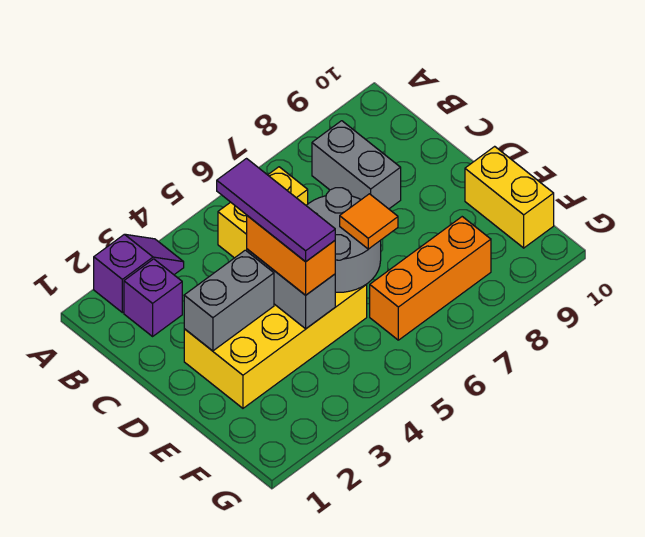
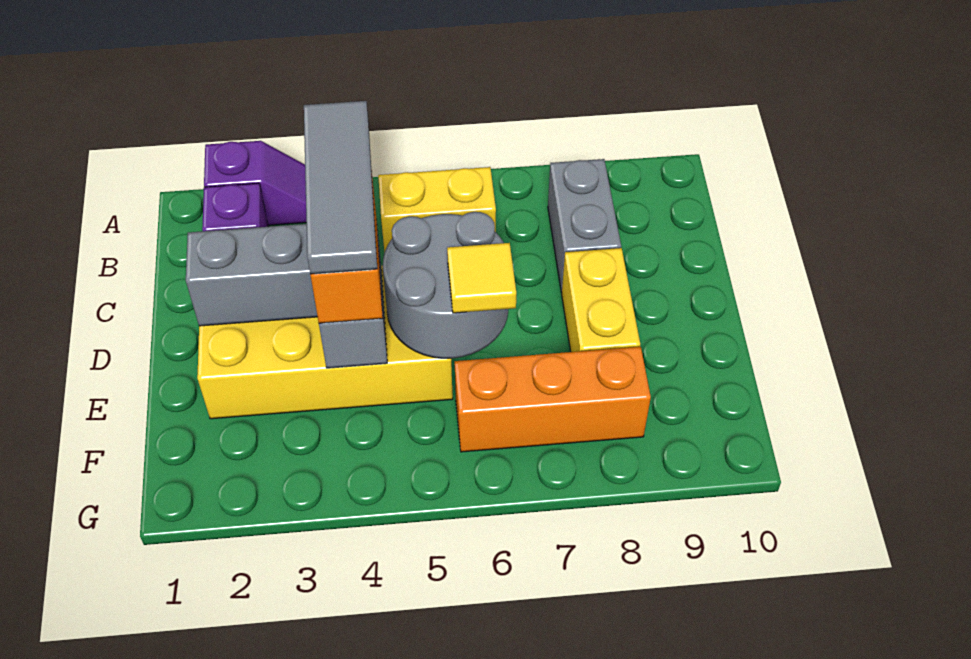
purple 1x3 tile [217,159,335,262] -> grey 1x3 tile [304,101,377,274]
orange 1x1 tile [340,194,398,249] -> yellow 1x1 tile [447,243,516,313]
yellow 1x2 brick [465,146,554,248] -> yellow 1x2 brick moved to [562,248,640,352]

